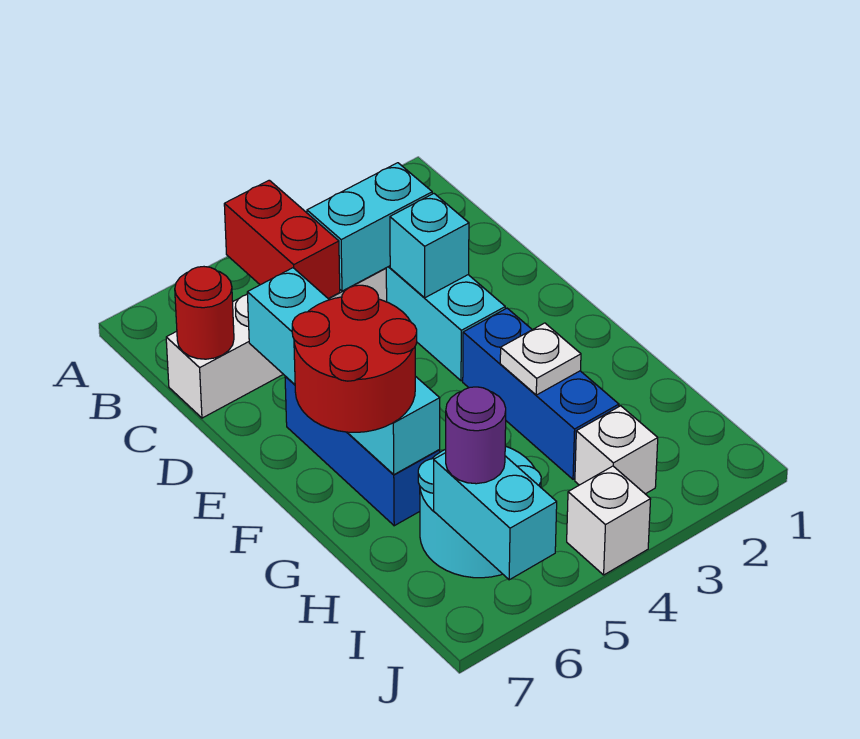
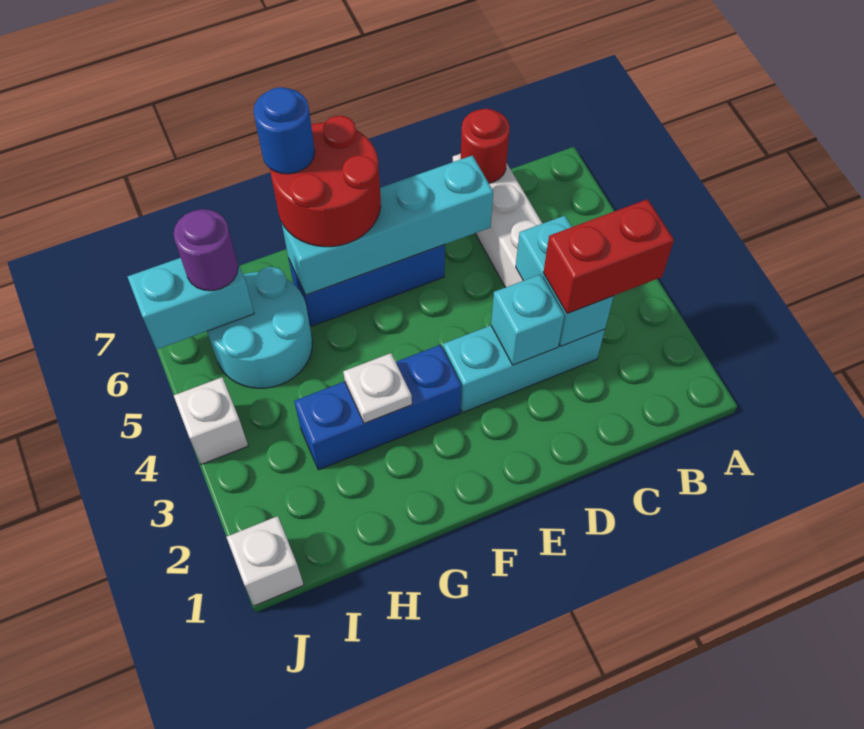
red 1x2 brick [224,180,340,299] -> red 1x2 brick moved to [543,199,674,314]
none -> blue 1x1 round brick [253,87,315,174]
white 1x1 brick [575,406,658,494] -> white 1x1 brick moved to [227,516,304,606]

